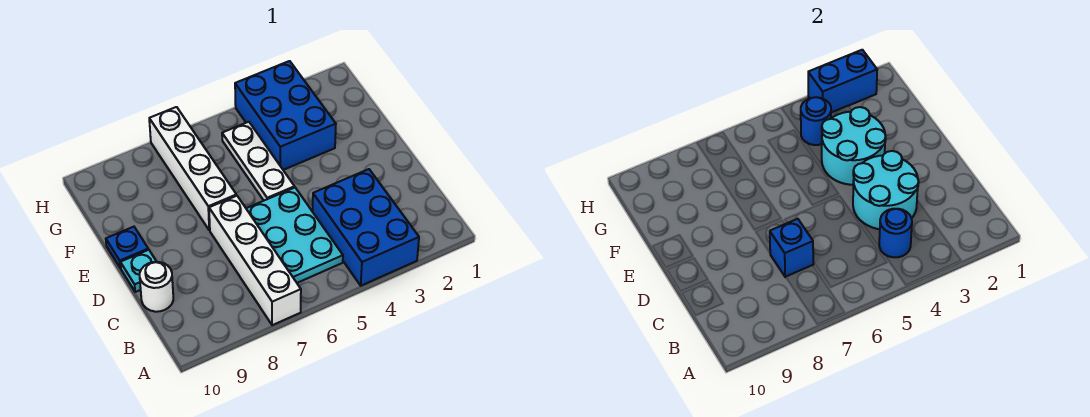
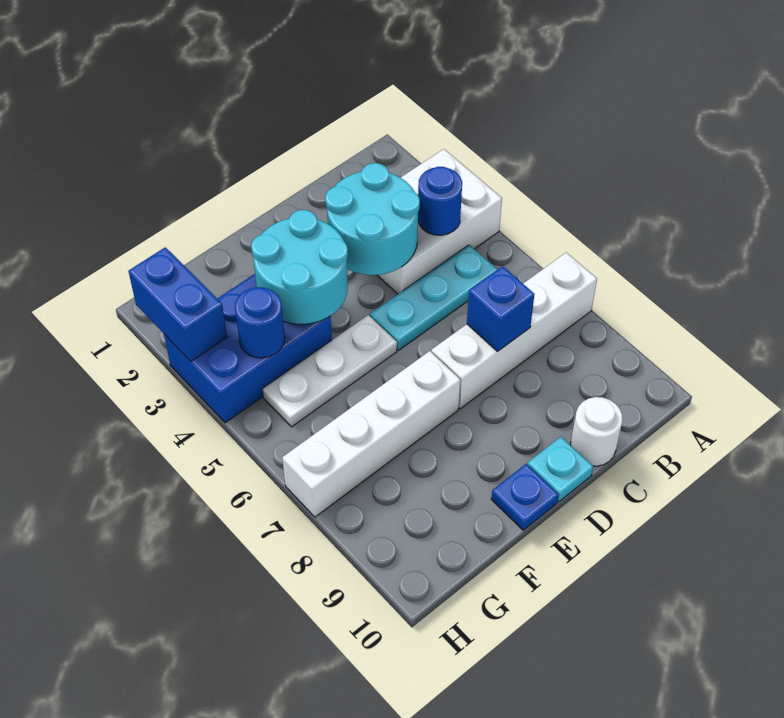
blue 2x3 brick [313,169,419,286] -> white 2x3 brick [377,149,502,294]
cyan 2x3 plate [246,188,343,283] -> cyan 1x3 plate [370,245,498,350]

